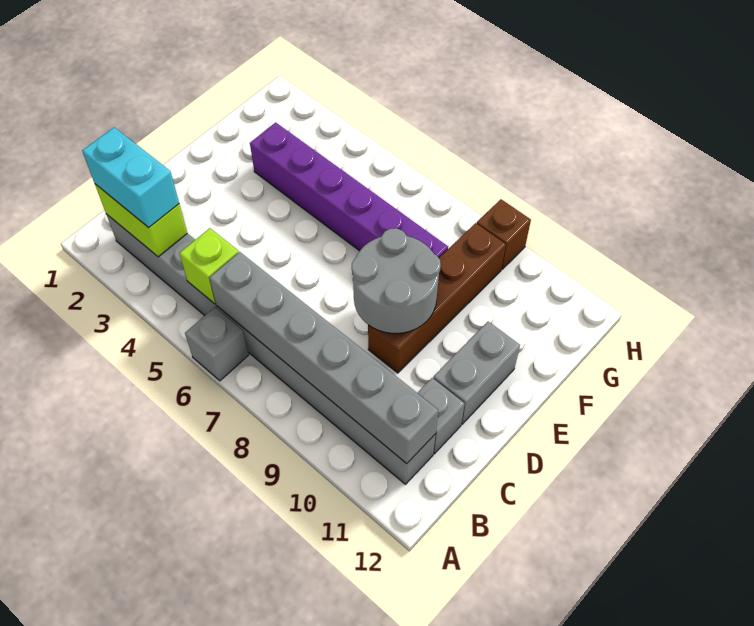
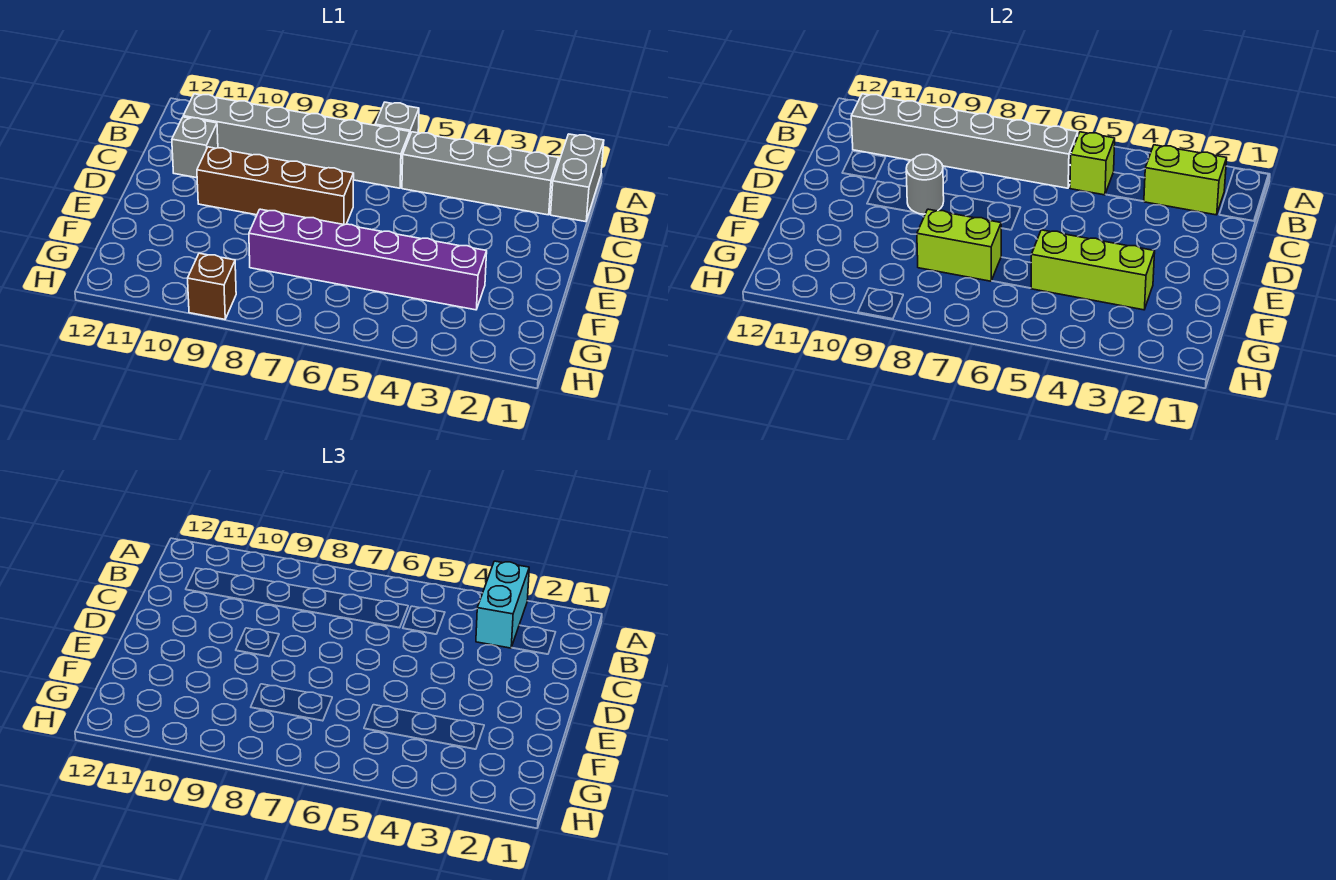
cyan 1x2 brick [82,127,179,228] -> cyan 1x2 brick turned to [476,561,529,648]
grey 2x2 round brick [352,228,441,334] -> grey 1x1 round brick [906,155,944,214]
brown 1x4 brick [368,223,506,373] -> brown 1x4 brick turned to [197,147,354,225]
grey 1x2 brick [433,322,520,424] -> grey 1x2 brick moved to [551,134,604,222]
none -> lime 1x3 brick [1031,230,1155,310]
none -> lime 1x2 brick [917,209,1001,281]

